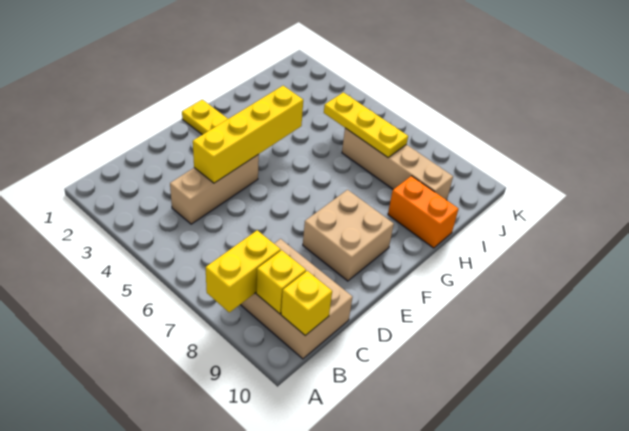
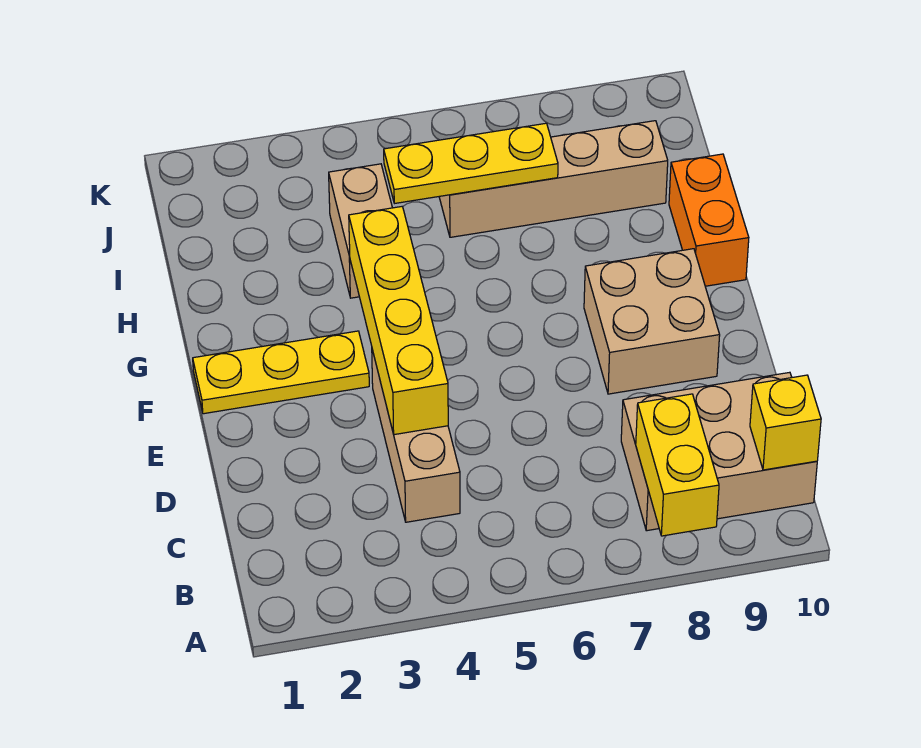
yellow 1x1 brick [256,250,306,314] -> none
none -> tan 1x2 brick [329,164,392,298]
orange 1x2 brick [388,176,458,248] -> orange 1x2 brick turned to [669,154,749,286]

